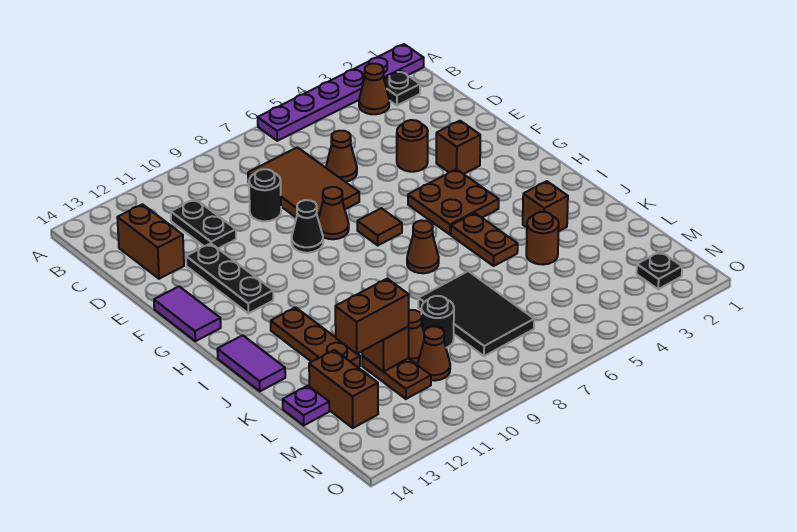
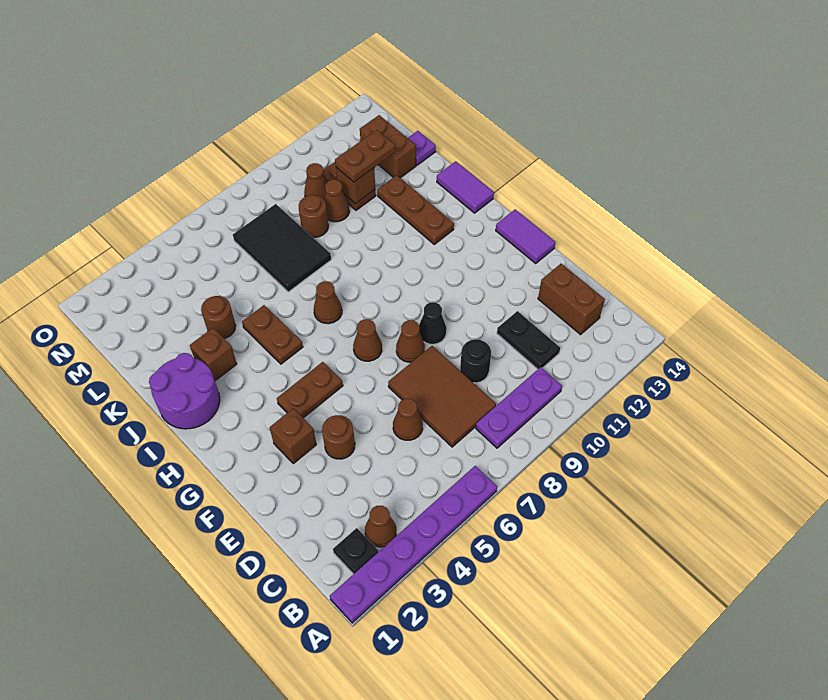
none -> purple 1x3 plate [476,367,562,448]
black 1x3 plate [186,243,273,313] -> none
brown 2x2 plate [408,169,499,235] -> brown 1x2 plate [277,362,343,418]
brown 1x1 tile [357,208,402,245] -> brown 1x1 cone [353,319,382,361]
none -> purple 2x2 round brick [149,353,220,429]
black 1x1 round brick [421,296,454,348] -> brown 1x1 round brick [299,195,328,237]
brown 1x2 brick [335,279,409,354] -> brown 1x2 plate [335,130,395,182]
black 1x1 plate [637,251,682,289] -> none

